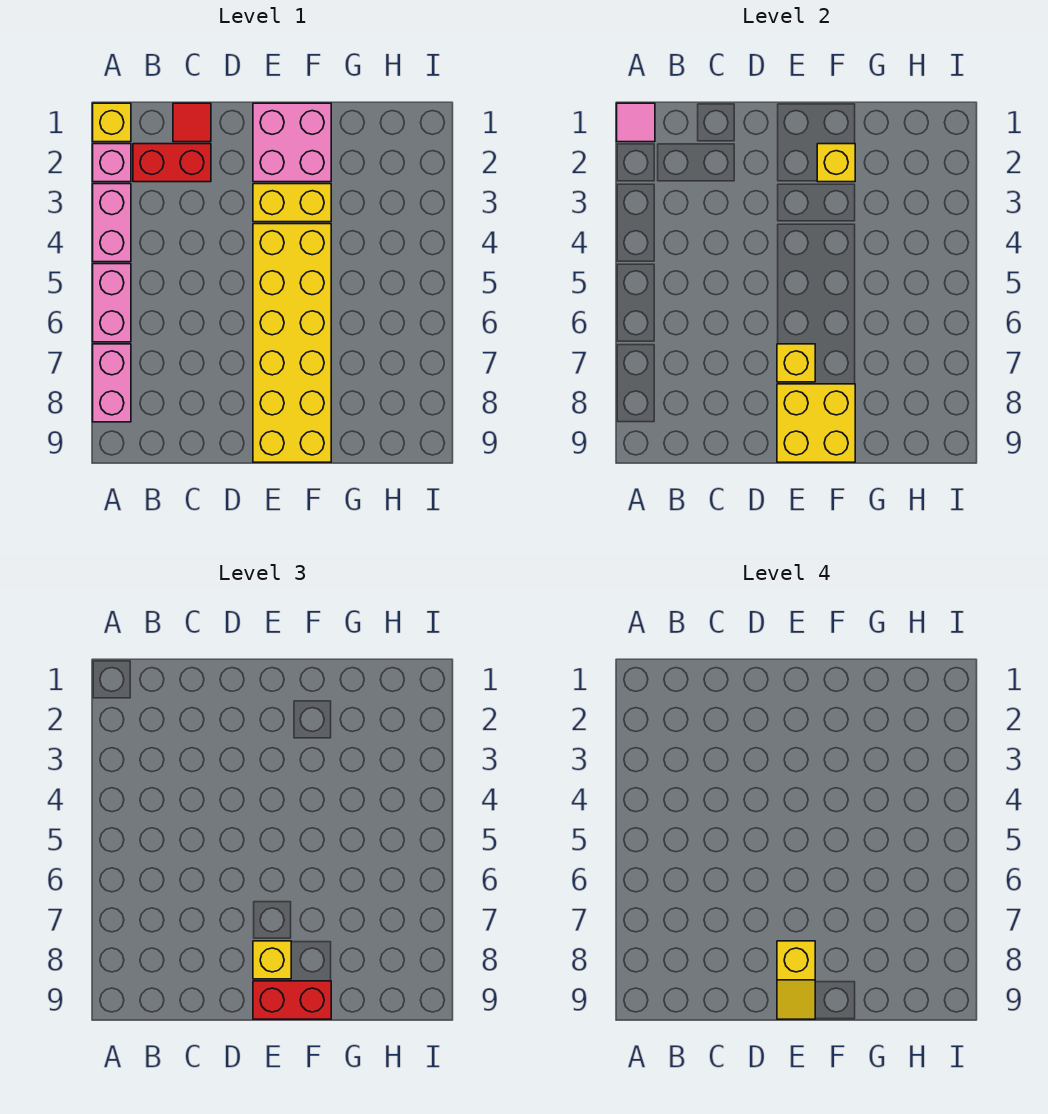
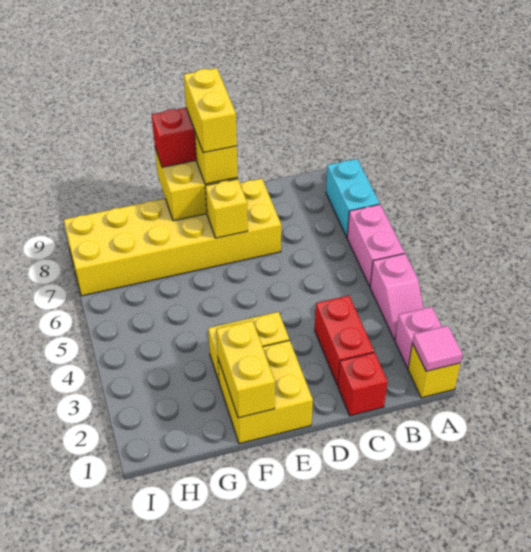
pink 1x2 brick [93,184,131,262] -> pink 1x2 slope [370,253,424,340]
pink 1x2 brick [93,344,131,422] -> cyan 1x2 brick [326,159,380,237]
red 1x2 brick [133,144,211,182] -> red 1x2 brick turned to [315,296,374,386]
red 1x1 tile [173,103,211,142] -> red 1x1 brick [338,352,388,416]
pink 2x2 brick [253,103,331,182] -> yellow 2x2 brick [218,340,313,444]
yellow 2x6 brick [253,224,331,462] -> yellow 2x6 brick turned to [64,179,281,296]
yellow 1x2 slope [777,941,815,1019] -> yellow 1x2 brick [184,68,237,153]
yellow 1x1 brick [817,144,855,182] -> yellow 1x2 brick [216,320,275,418]

